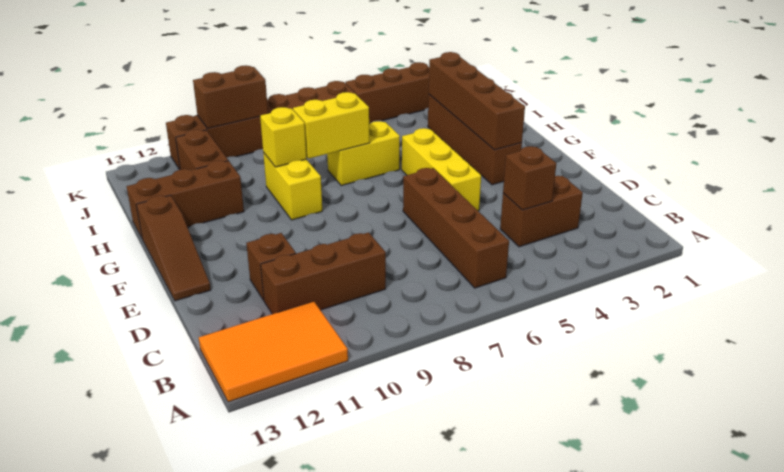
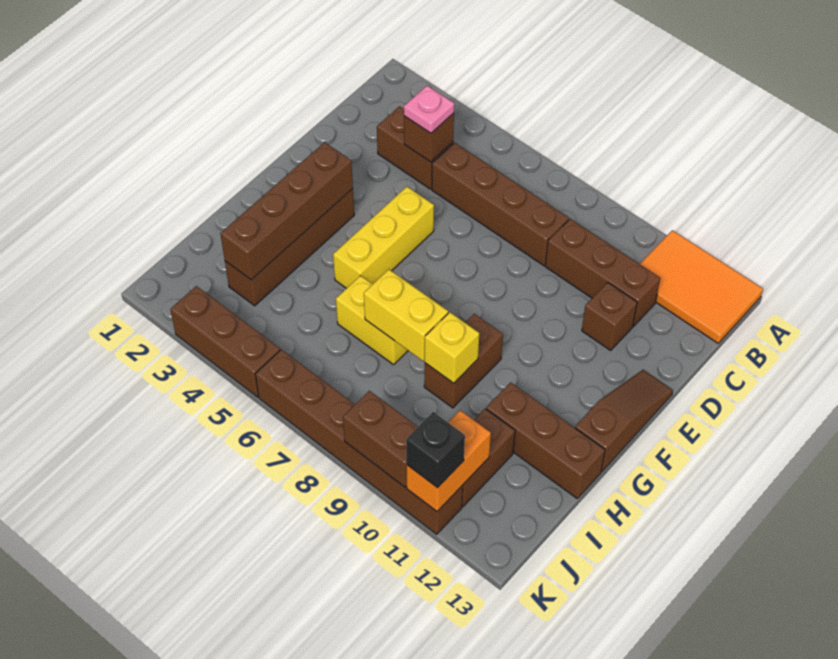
brown 1x4 brick [403,168,509,288] -> brown 1x4 brick turned to [432,143,569,266]
none -> pink 1x1 plate [404,86,454,133]
yellow 1x2 brick [263,153,322,220] -> brown 1x2 brick [424,314,503,408]
none -> orange 1x2 brick [406,410,491,511]
none -> black 1x1 brick [406,412,465,488]

